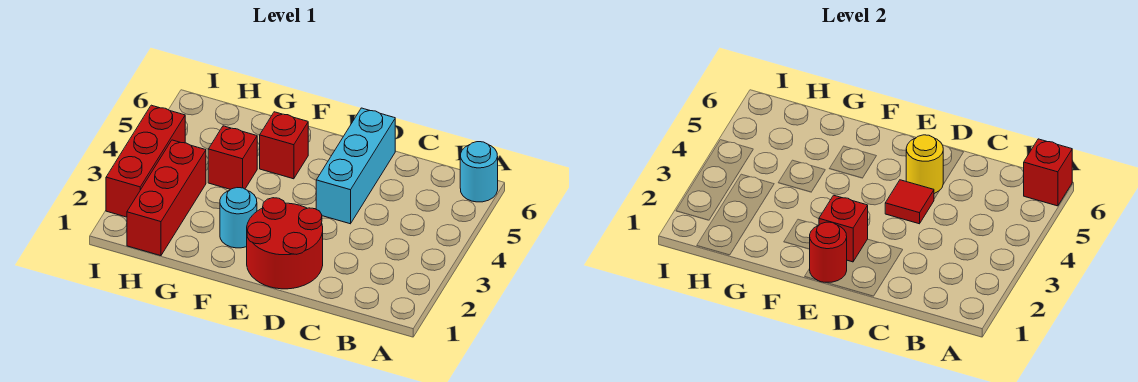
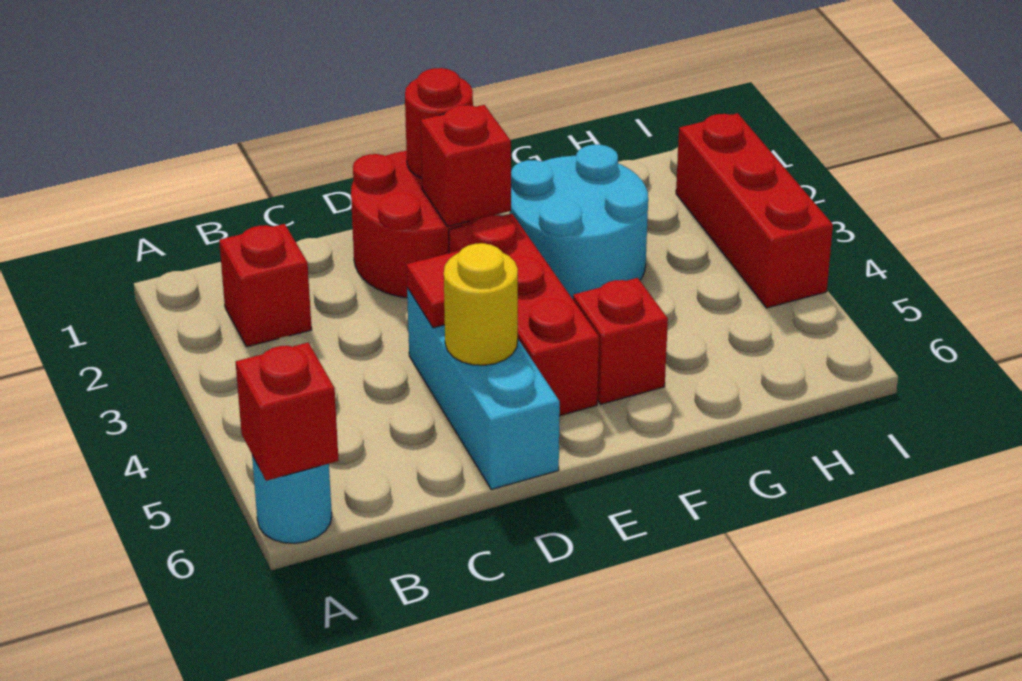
cyan 1x1 round brick [220,188,257,248] -> cyan 2x2 round brick [510,144,648,299]
red 1x1 brick [208,126,257,189] -> red 1x1 brick moved to [219,224,312,347]
red 1x3 brick [127,140,206,256] -> red 1x3 brick moved to [449,214,599,416]

